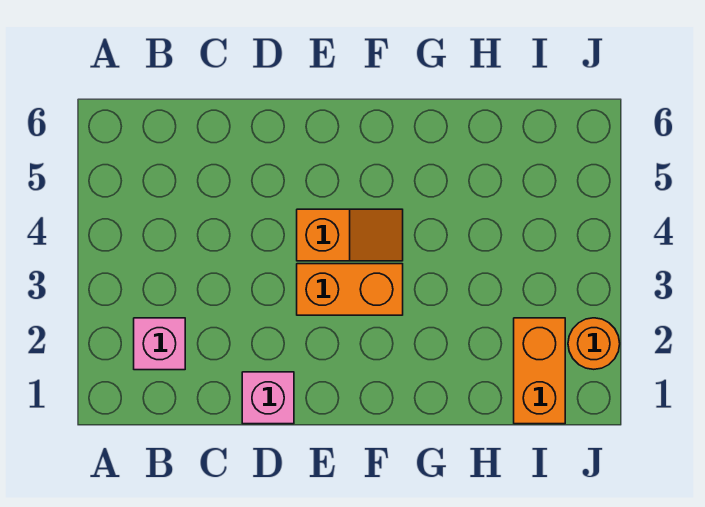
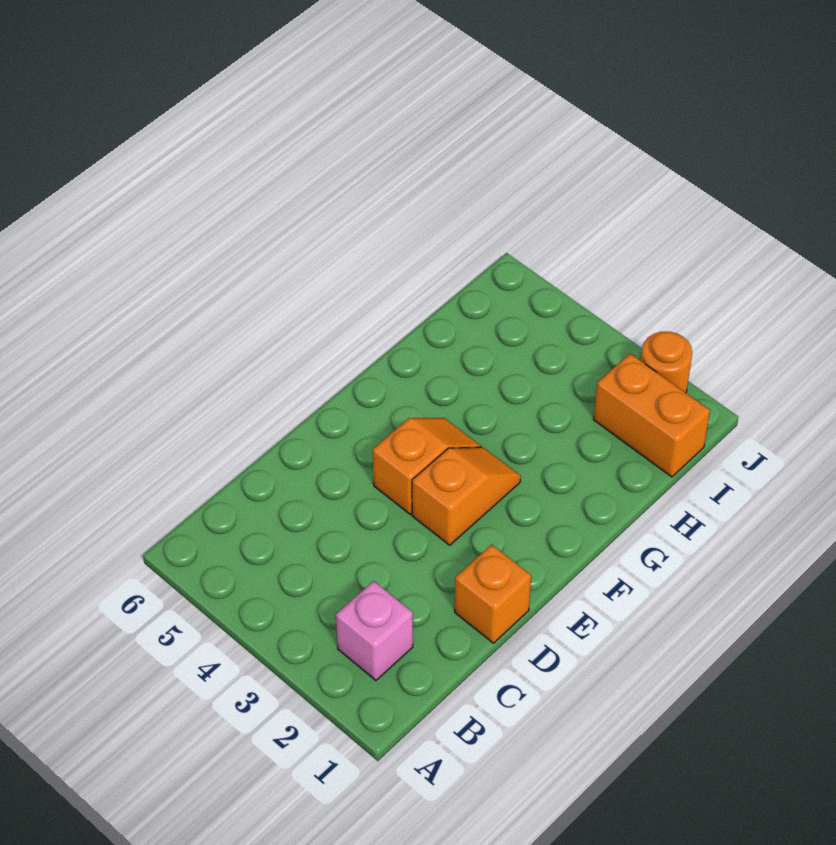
pink 1x1 brick [242,372,294,424] -> orange 1x1 brick [455,545,531,643]
orange 1x2 brick [297,264,403,315] -> orange 1x2 slope [412,447,521,545]

